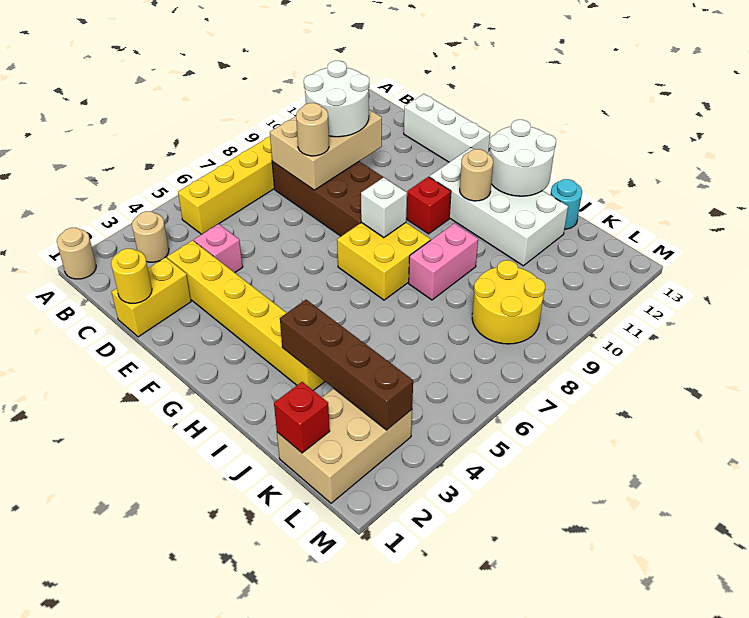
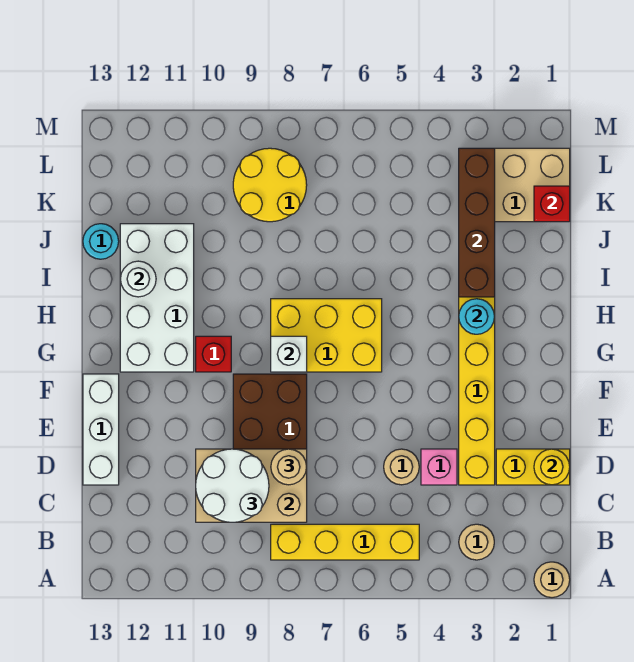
yellow 2x2 brick [337,222,431,300] -> yellow 2x3 brick [271,299,382,372]
none -> cyan 1x1 round brick [459,299,494,334]
tan 1x1 round brick [460,149,493,201] -> tan 1x1 round brick moved to [384,449,419,485]
white 2x2 round brick [489,120,556,196] -> white 1x1 round brick [120,261,156,297]
pink 1x2 brick [409,223,478,300] -> none

